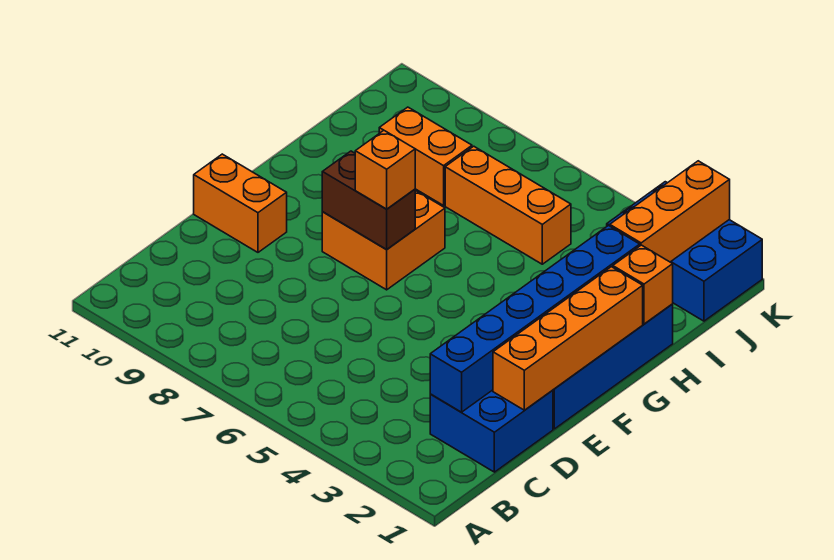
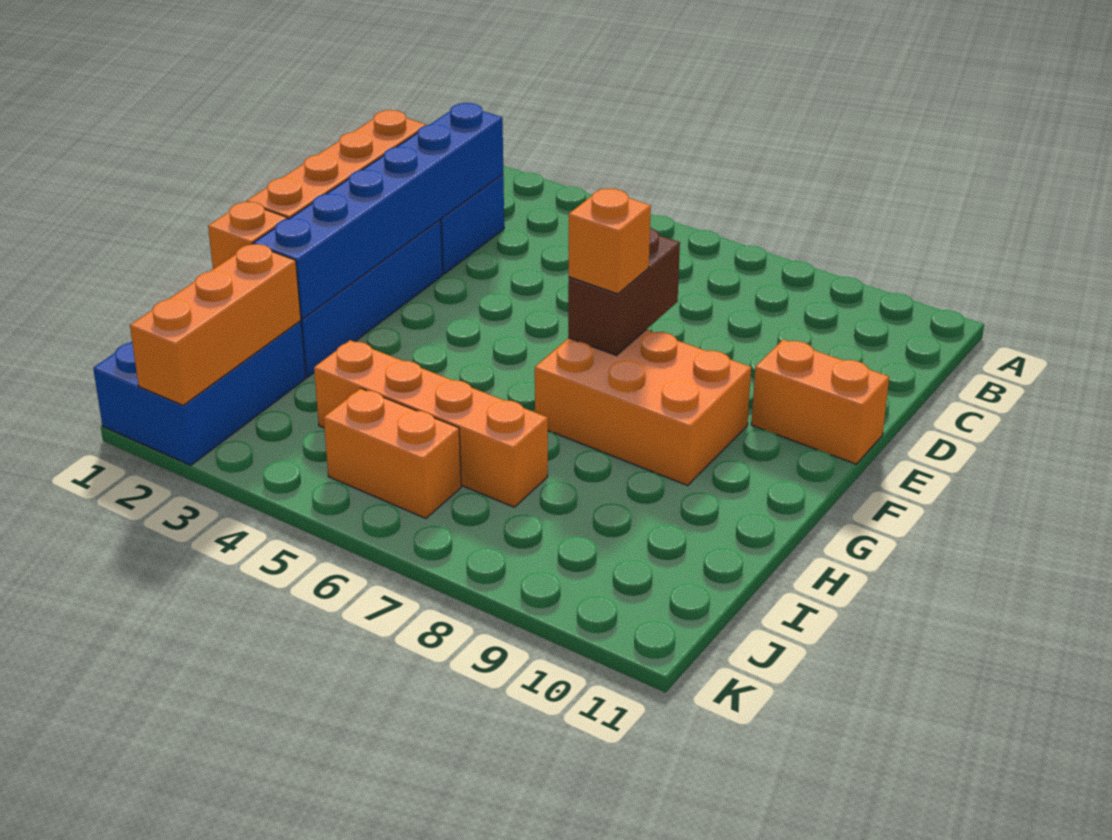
orange 2x2 brick [322,190,445,290] -> orange 2x3 brick [535,329,751,485]
brown 1x2 brick [322,151,415,250] -> brown 1x2 brick turned to [568,228,680,355]
orange 1x3 brick [445,146,571,264] -> orange 1x4 brick [314,340,548,507]
orange 1x2 brick [379,107,472,205] -> orange 1x2 brick moved to [324,388,461,518]
blue 2x3 brick [607,182,762,321] -> blue 2x3 brick turned to [93,321,306,465]

